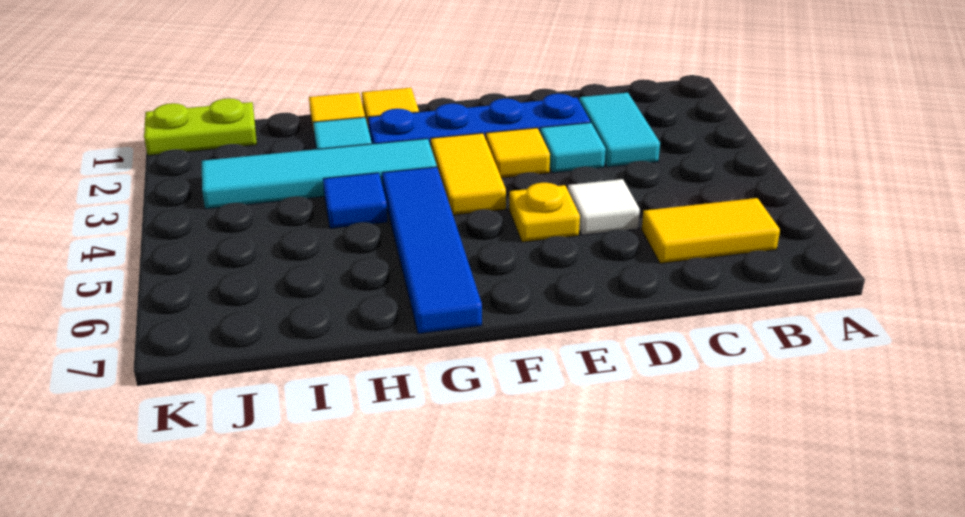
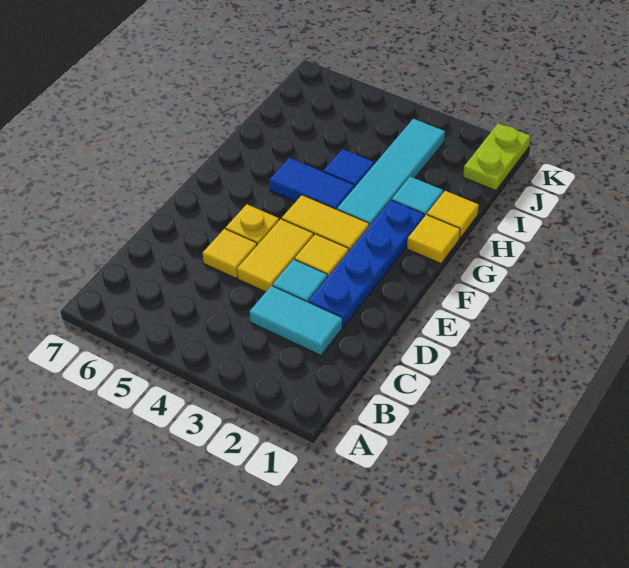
yellow 1x2 tile [642,198,780,263] -> yellow 1x2 tile moved to [237,219,314,292]
white 1x1 tile [568,179,640,235] -> yellow 1x1 tile [203,229,257,278]
blue 1x4 tile [382,167,482,334] -> blue 1x2 tile [269,158,355,210]

